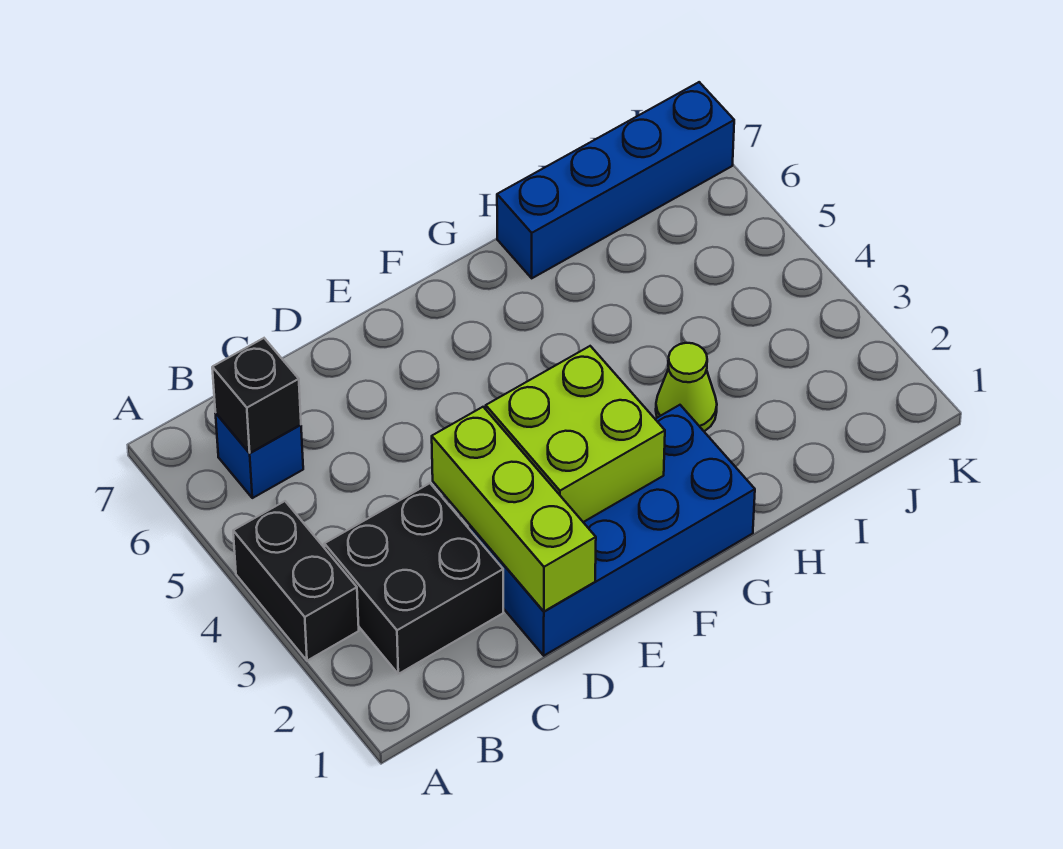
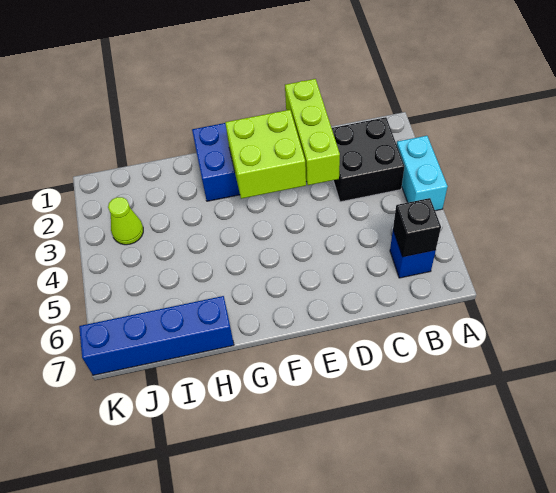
black 1x2 brick [233,501,359,661] -> cyan 1x2 brick [397,136,448,211]
lime 1x1 cone [656,343,717,431] -> lime 1x1 cone moved to [108,197,143,245]

